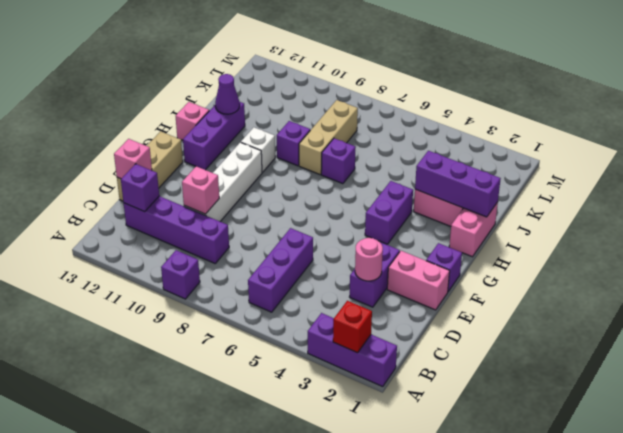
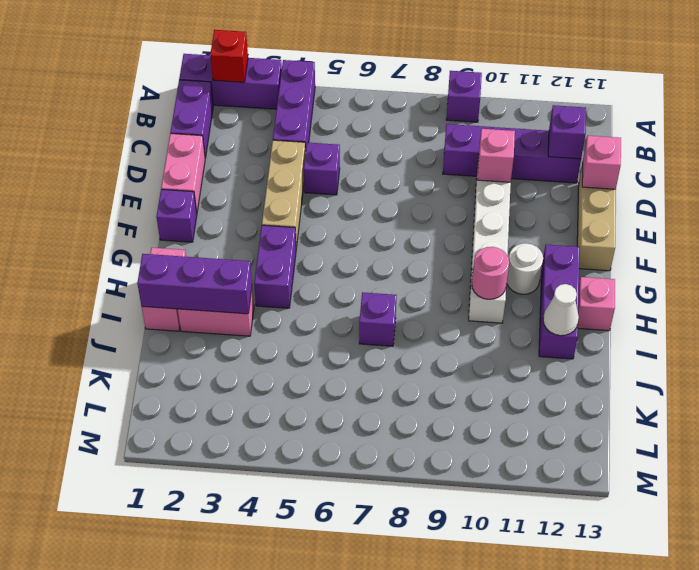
purple 1x3 brick [248,228,313,312] -> purple 1x3 brick moved to [273,60,315,151]
purple 1x2 brick [350,242,400,307] -> purple 1x2 brick moved to [171,80,213,158]
pink 1x1 round brick [355,238,383,281] -> pink 1x1 round brick moved to [472,247,509,299]
pink 1x2 brick [387,251,450,310] -> pink 1x2 brick turned to [161,134,205,212]
none -> white 1x1 round brick [507,243,543,294]
tan 1x3 brick [299,100,358,174] -> tan 1x3 brick moved to [262,140,306,248]
purple 1x1 brick [277,121,310,166] -> purple 1x1 brick moved to [304,143,340,195]
purple 1x1 cone [215,74,240,114] -> white 1x1 cone [543,284,579,336]

